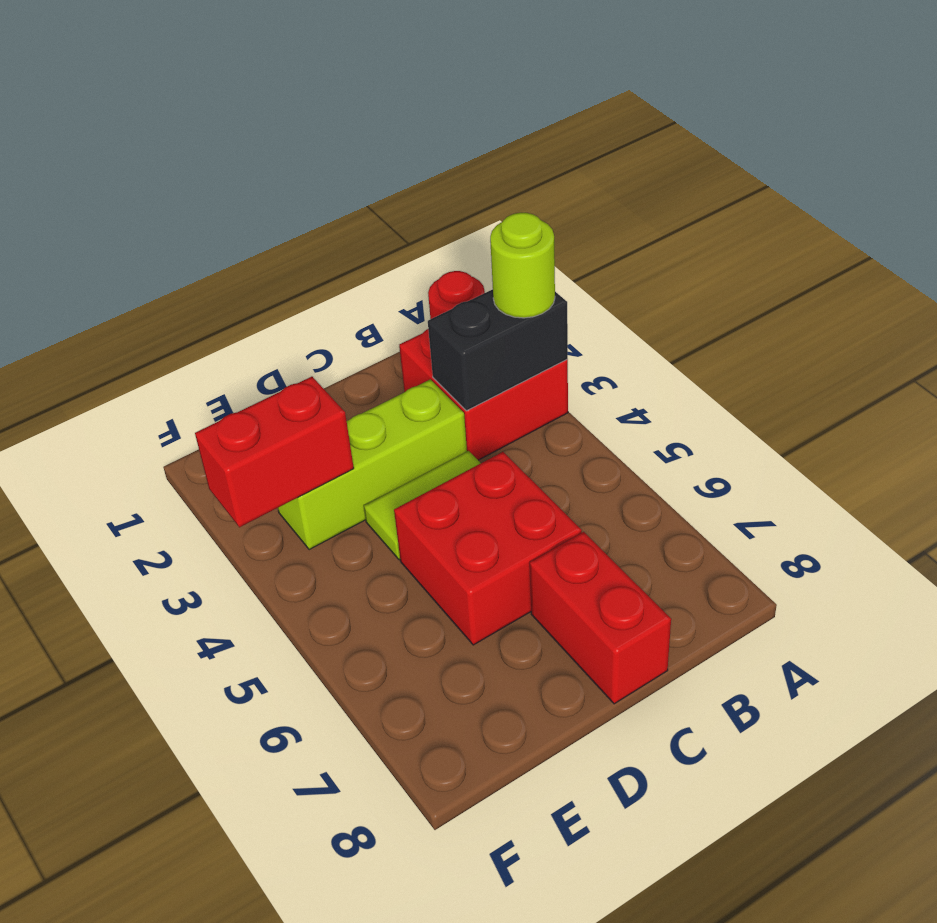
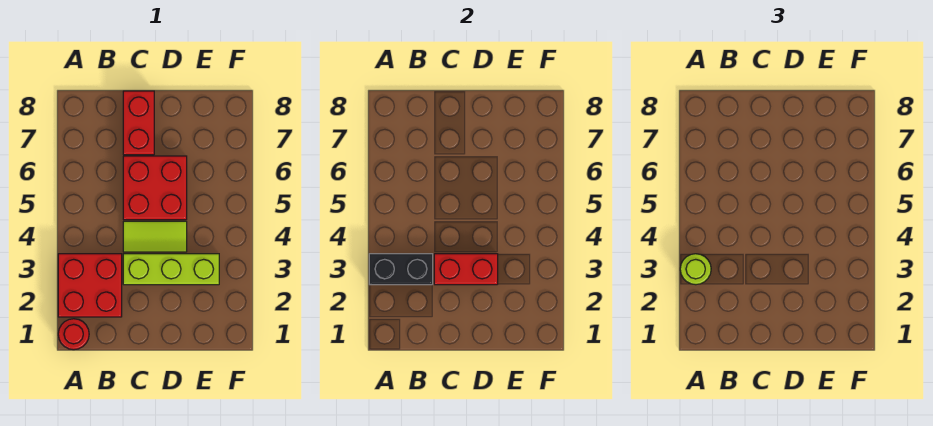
red 1x2 brick [195,377,354,527] -> red 1x2 brick moved to [434,254,498,285]

